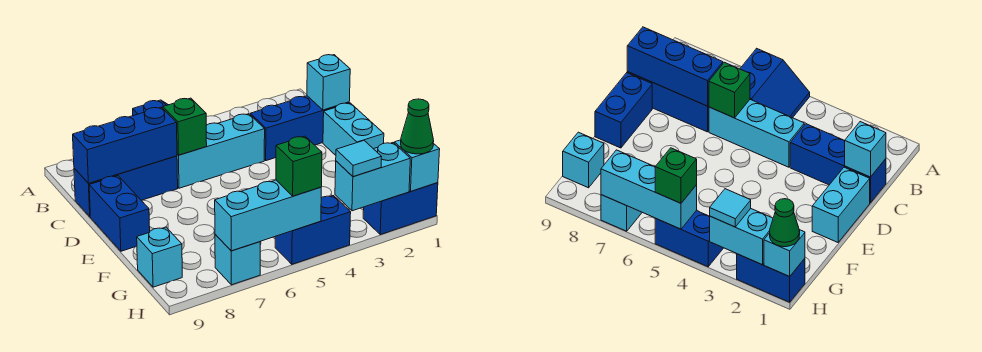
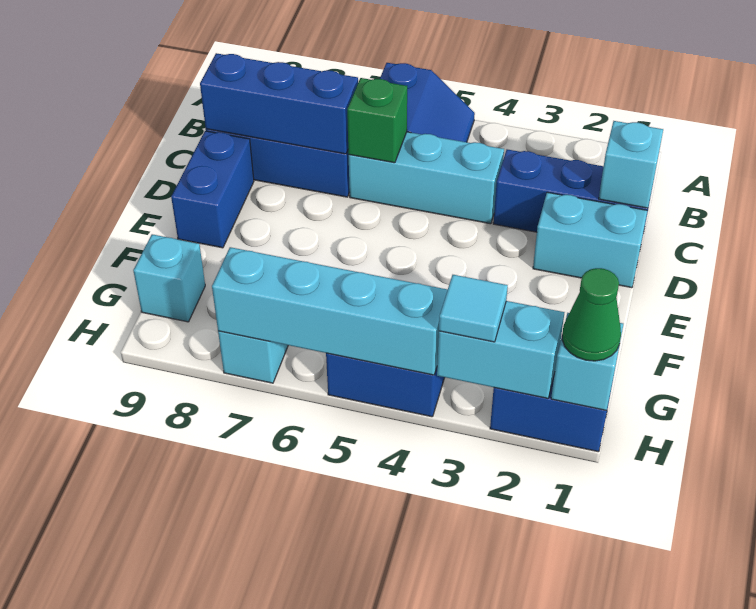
cyan 1x2 brick [323,103,384,155] -> cyan 1x2 brick turned to [533,192,647,288]
cyan 1x3 brick [215,180,321,251] -> cyan 1x4 brick [212,247,448,375]
green 1x1 brick [276,136,322,196] -> none

